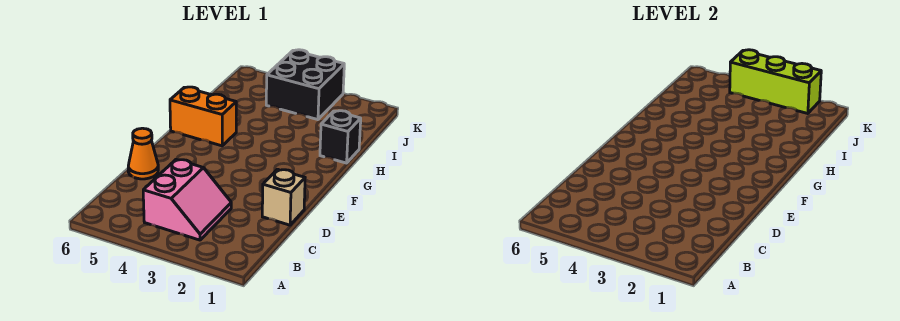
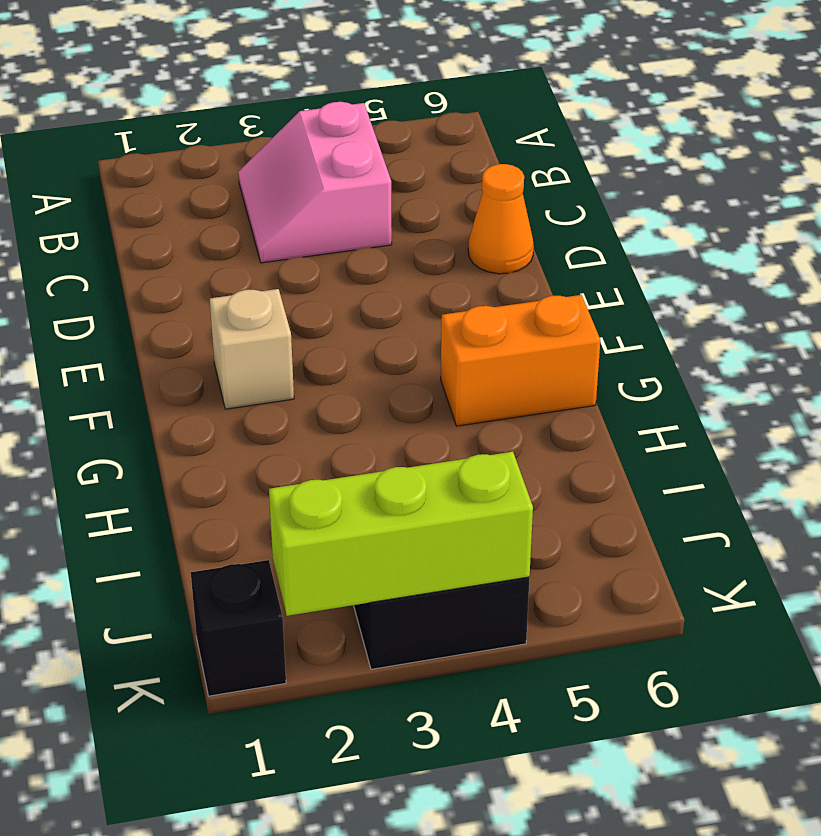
tan 1x1 brick [262,169,305,225] -> tan 1x1 brick moved to [210,289,294,409]
black 1x1 brick [320,111,361,163] -> black 1x1 brick moved to [191,560,286,696]

